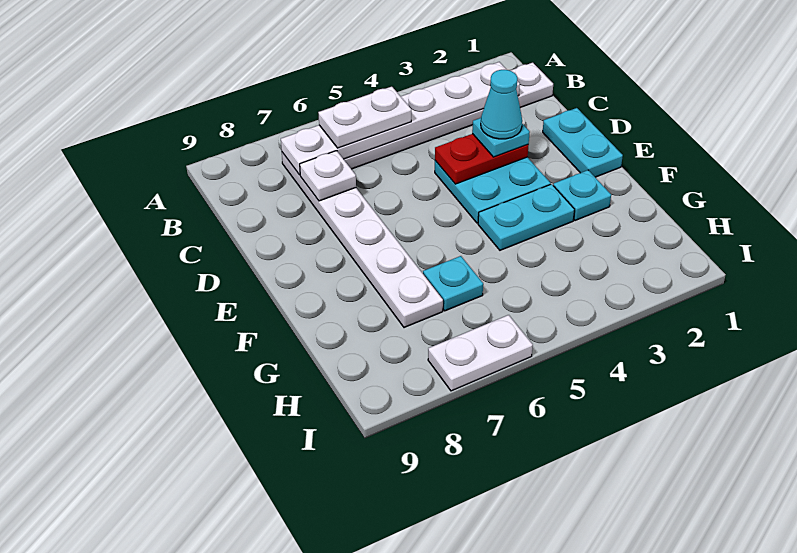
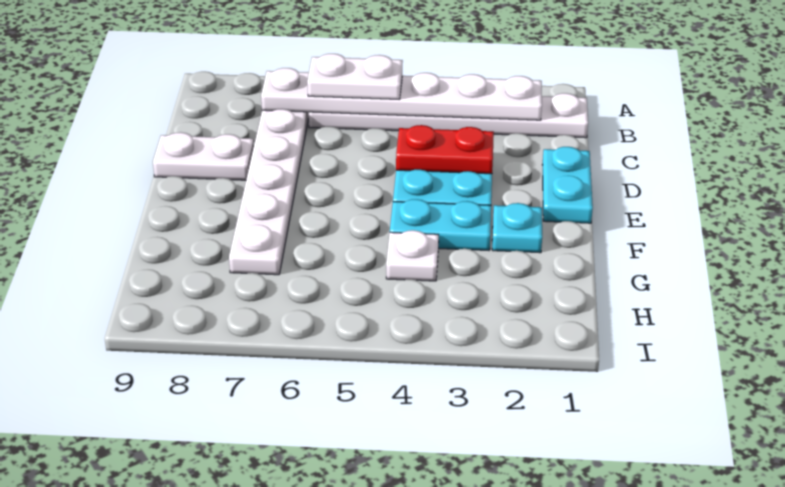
white 1x1 plate [300,151,356,201] -> white 1x1 plate moved to [386,230,439,281]
cyan 1x1 plate [472,118,530,157] -> none
cyan 1x1 cone [481,70,522,139] -> none
cyan 1x1 plate [423,256,483,311] -> none
white 1x2 plate [428,315,533,391] -> white 1x2 plate moved to [153,132,254,180]

